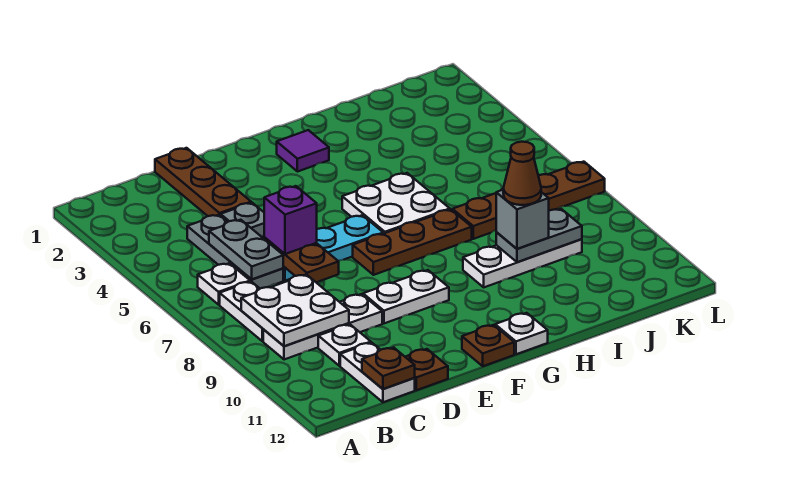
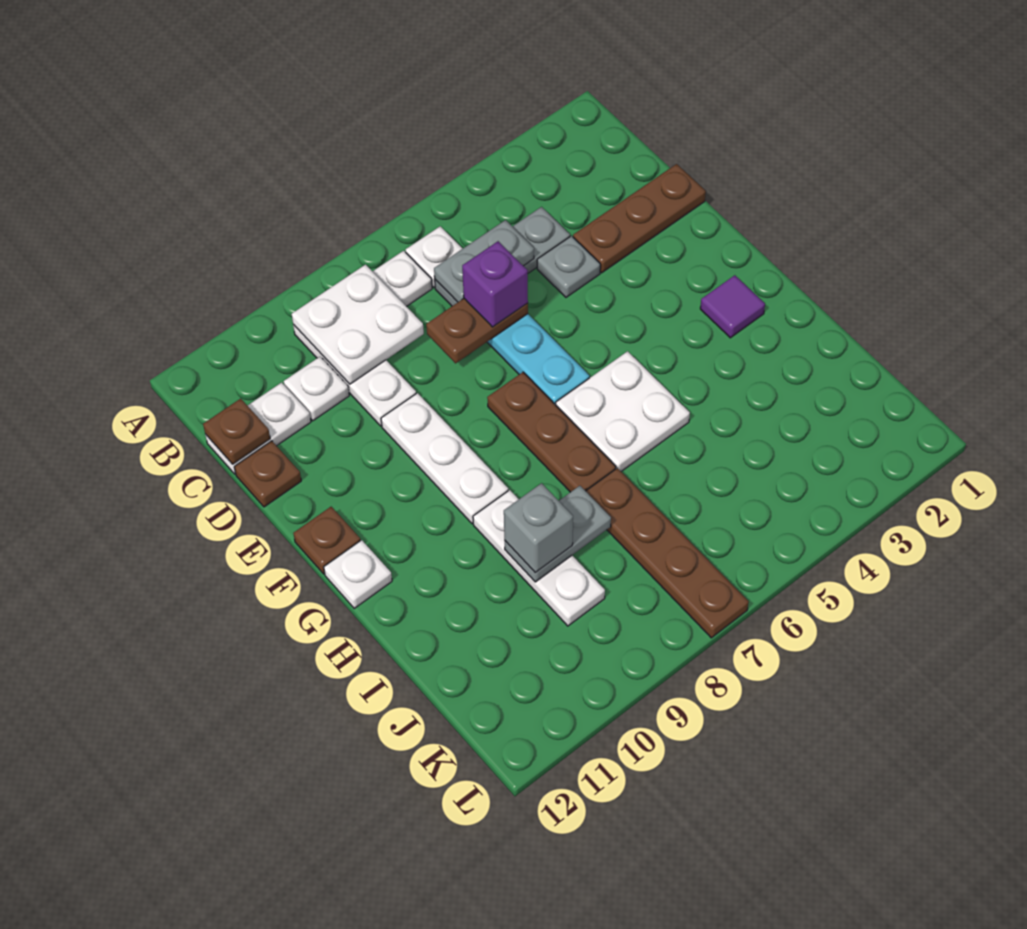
white 1x2 plate [363,270,449,323] -> white 1x3 plate [381,393,508,524]
grey 1x2 plate [496,209,582,262] -> grey 1x2 plate turned to [505,486,611,582]
brown 1x1 cone [503,142,541,205] -> none

